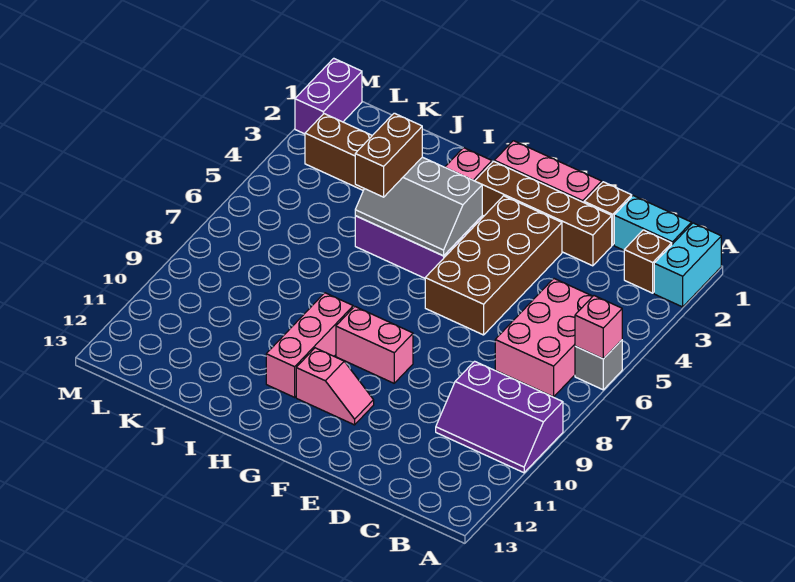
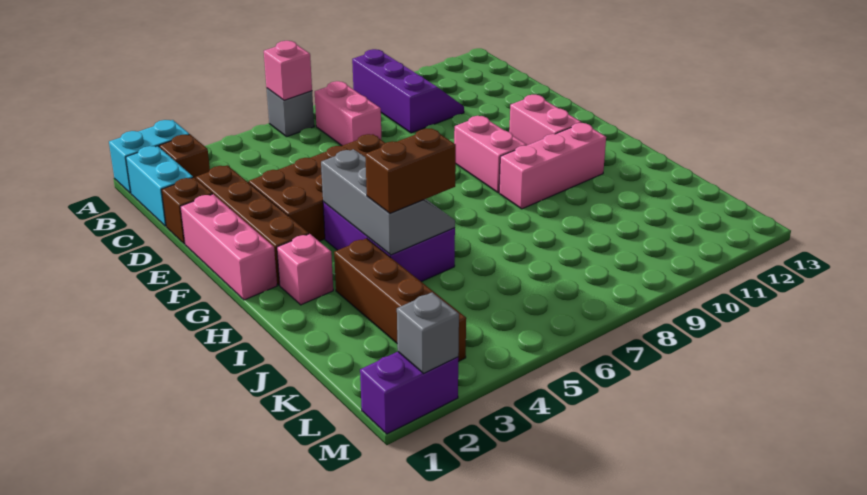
pink 2x3 brick [495,279,593,397] -> pink 1x2 brick [315,81,381,146]
pink 1x2 slope [296,348,374,425] -> pink 1x2 brick [509,95,582,146]
none -> grey 1x1 brick [397,292,459,374]

